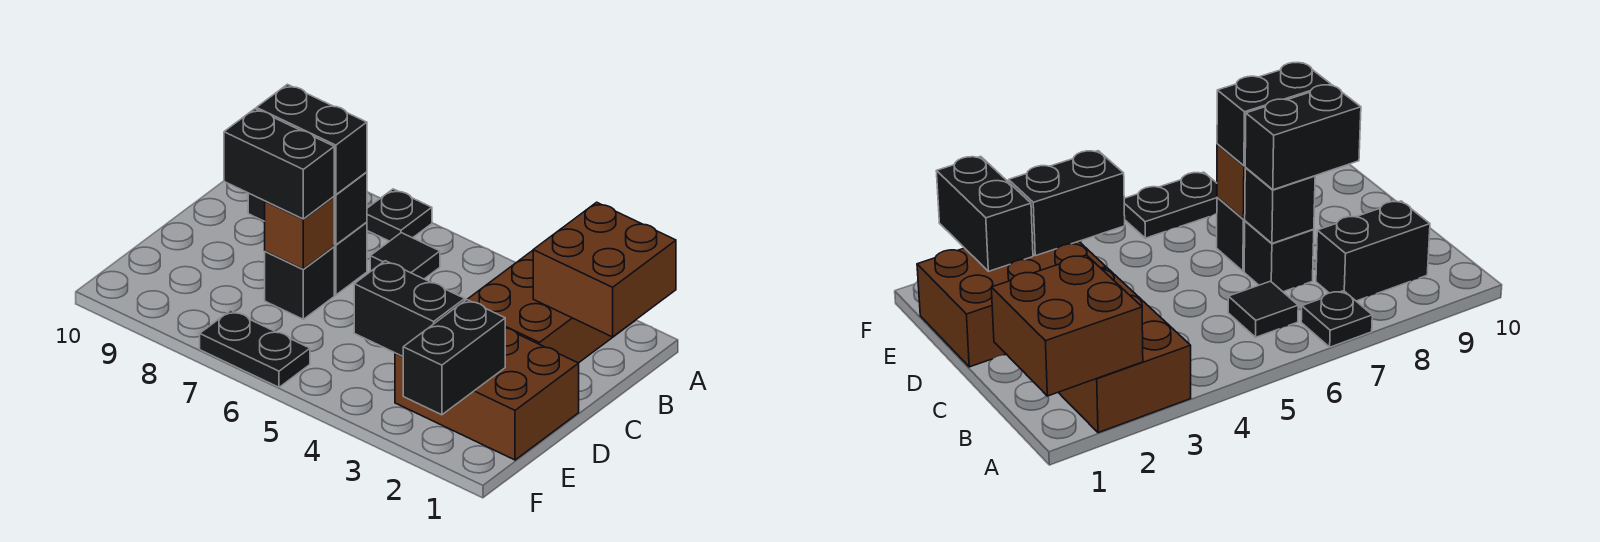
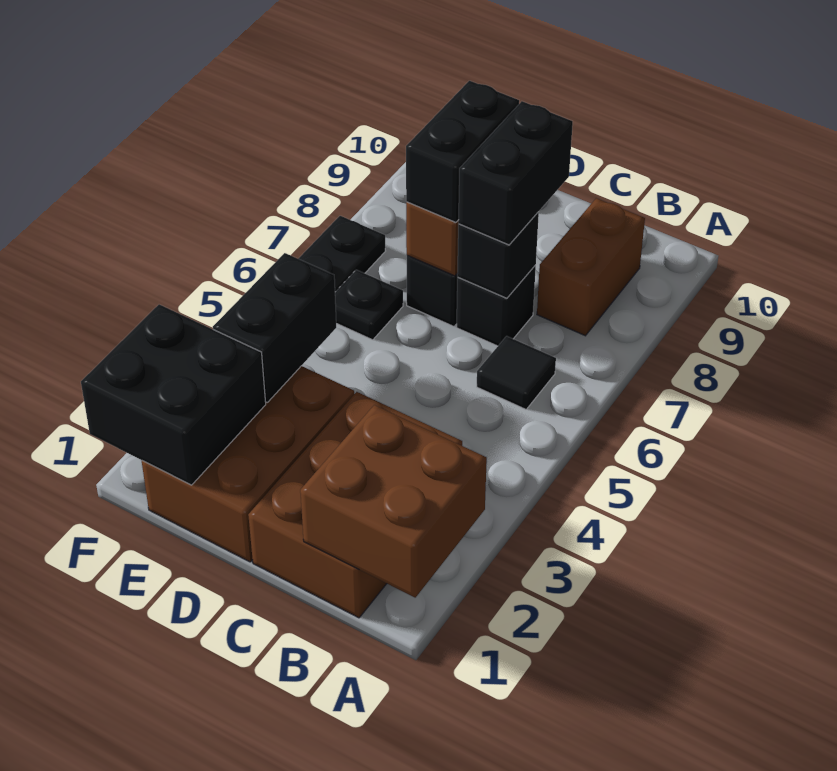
brown 2x3 brick [467,251,633,363] -> brown 2x3 brick turned to [248,392,462,618]
black 1x1 plate [367,189,432,241] -> black 1x1 plate moved to [335,270,403,340]
black 1x2 brick [1316,201,1430,301] -> brown 1x2 brick [537,198,645,336]
black 1x2 brick [403,300,505,415] -> black 2x2 brick [81,304,266,485]

